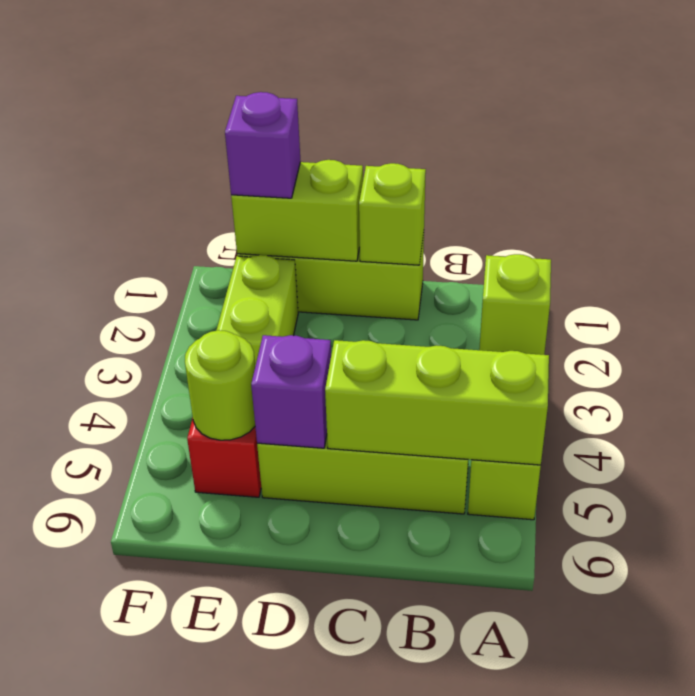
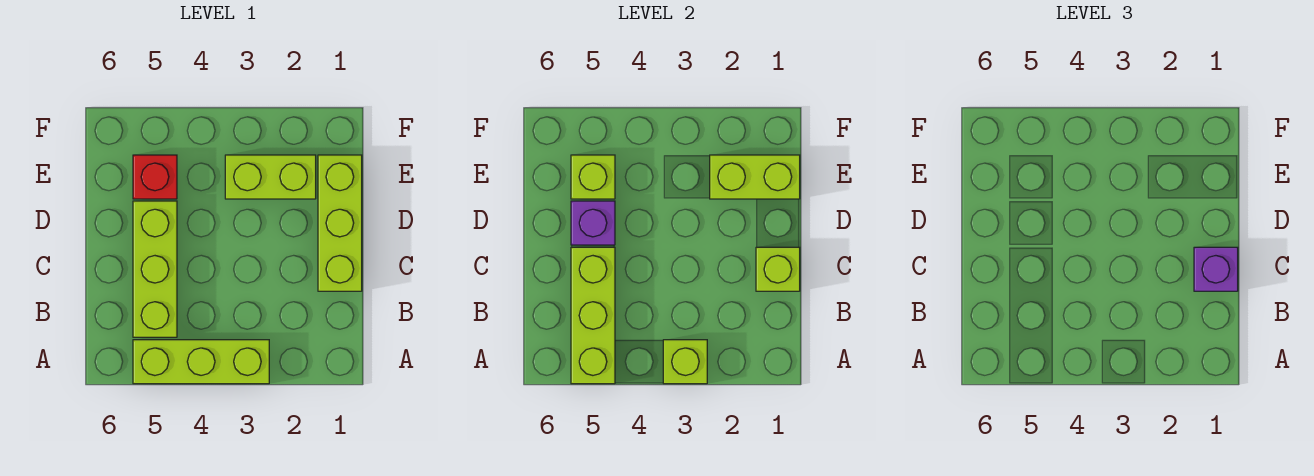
lime 1x2 brick [231,160,363,261] -> lime 1x2 brick turned to [710,155,800,199]
purple 1x1 brick [225,92,301,198] -> purple 1x1 brick moved to [1194,247,1238,291]
lime 1x1 round brick [185,330,255,440] -> lime 1x1 brick [571,155,615,199]

